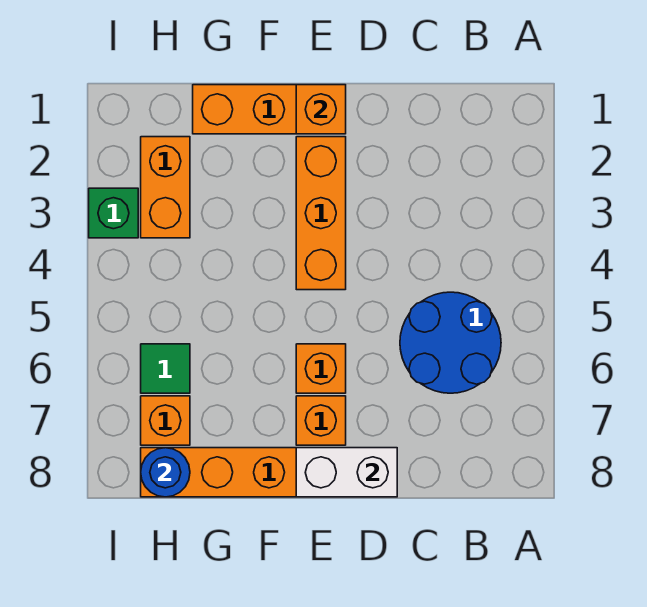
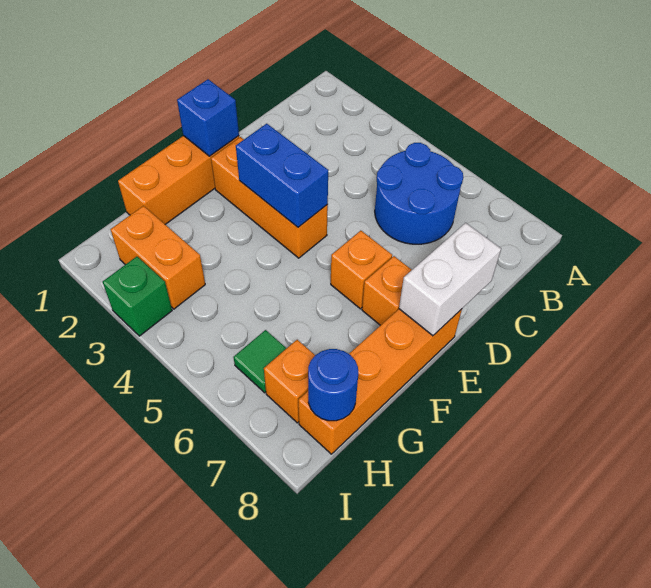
orange 1x1 brick [296,85,346,134] -> blue 1x1 brick [177,79,239,156]
none -> blue 1x2 brick [236,124,328,227]

